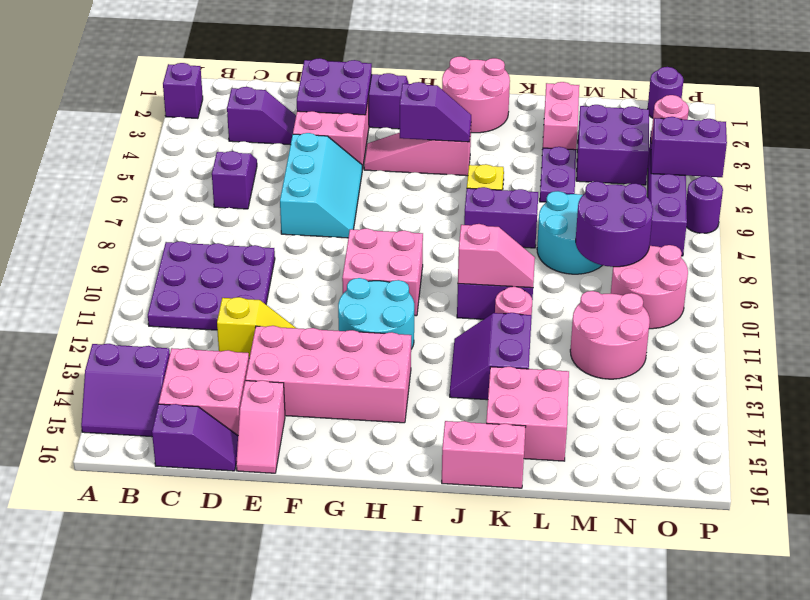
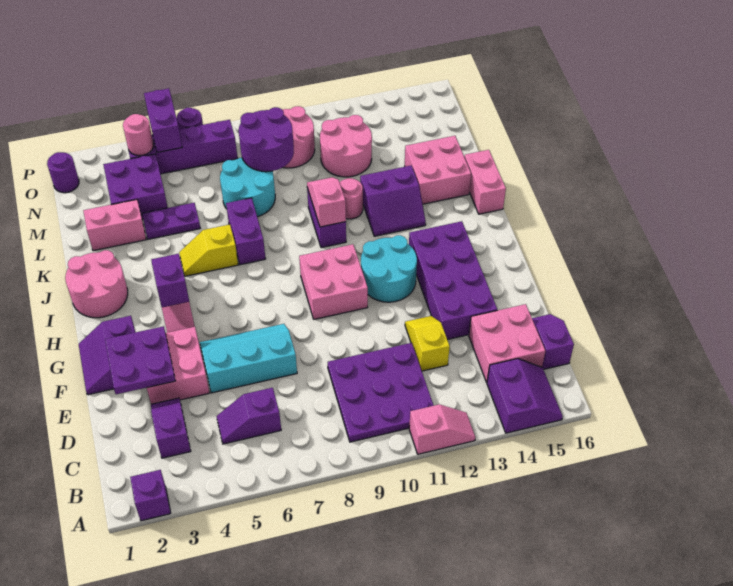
pink 2x4 brick [246,326,411,423] -> purple 2x4 brick [409,221,497,340]
pink 1x2 slope [236,380,285,473] -> pink 1x2 slope moved to [409,404,475,454]

